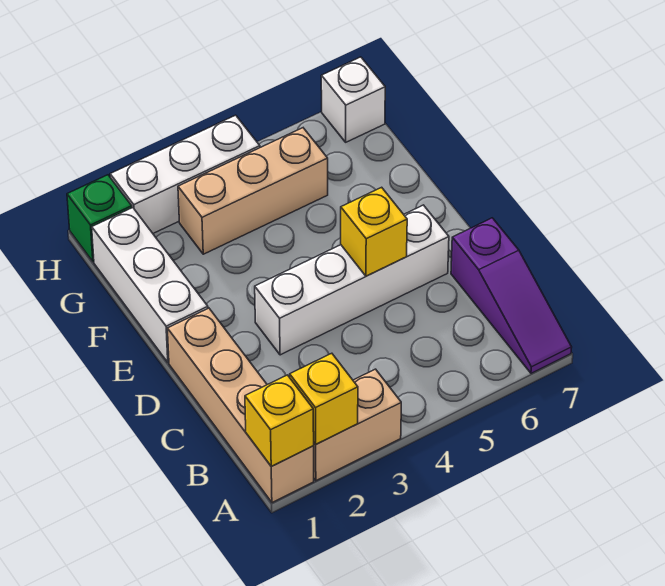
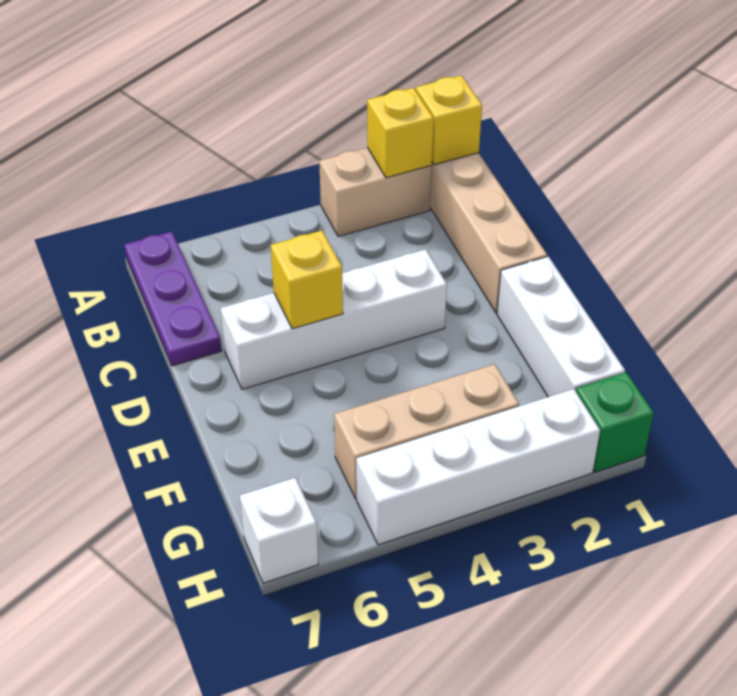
purple 1x3 slope [451,218,572,373] -> purple 1x3 plate [124,231,222,366]
white 1x3 brick [110,115,260,233] -> white 1x4 brick [356,389,600,545]

